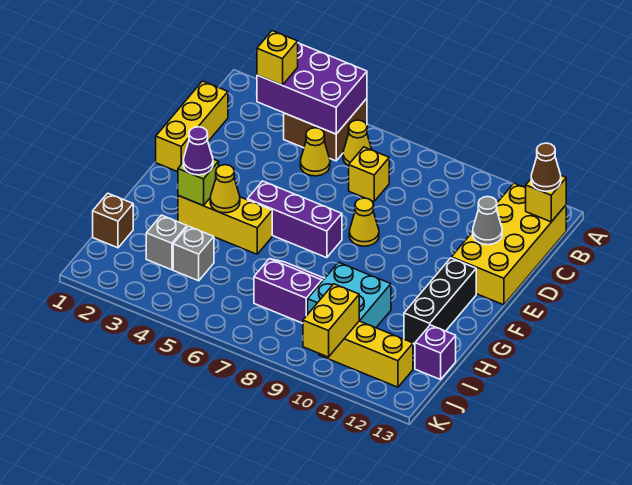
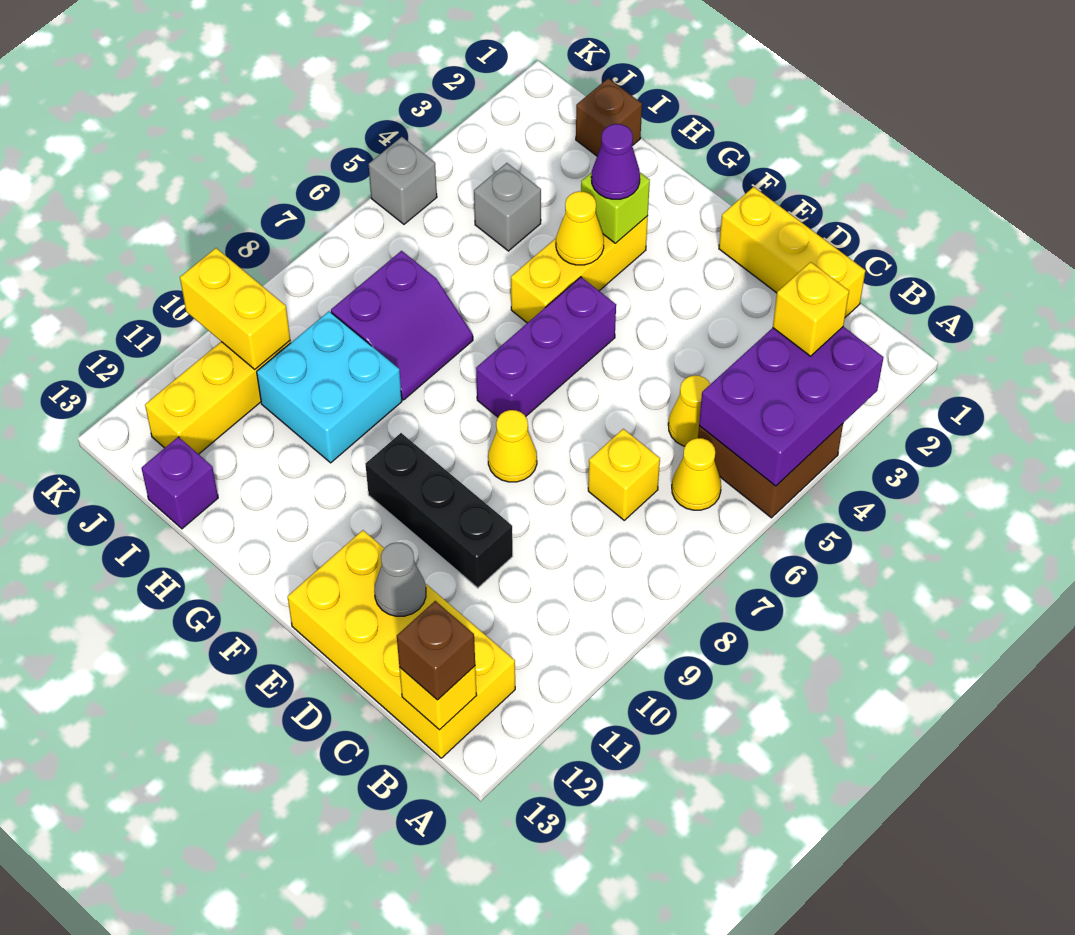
brown 1x1 cone [531,143,561,191] -> brown 1x1 brick [397,601,475,700]
black 1x3 brick [404,258,476,344] -> black 1x3 brick moved to [365,433,513,588]
grey 1x1 brick [146,215,187,270] -> grey 1x1 brick moved to [369,137,437,224]

